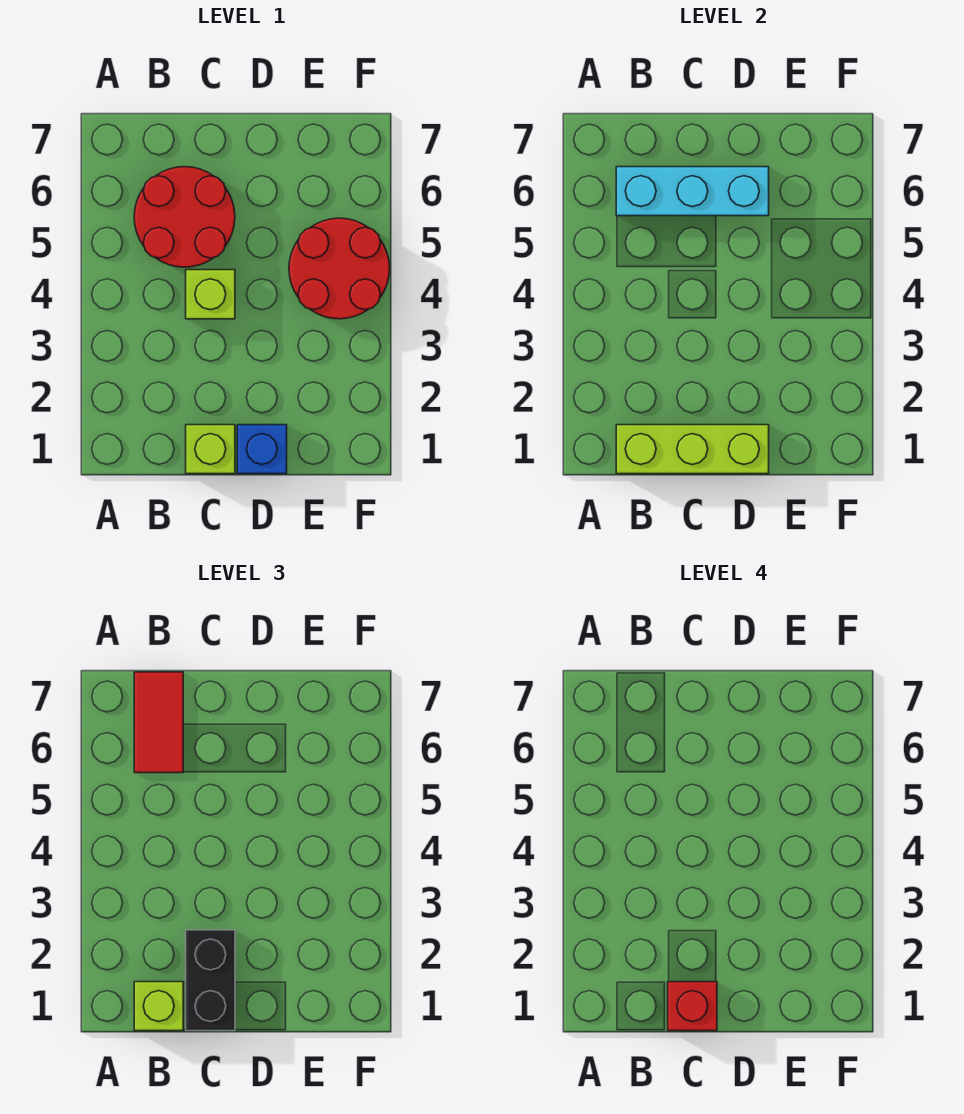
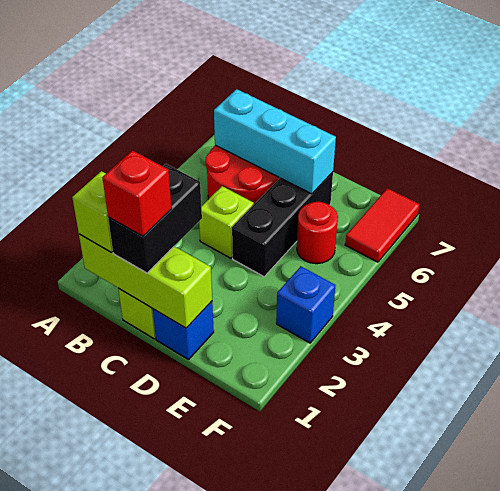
red 1x2 tile [134,672,183,773] -> red 1x2 tile moved to [345,188,420,262]
none -> black 1x3 brick [232,172,333,277]
red 2x2 round brick [289,218,390,319] -> red 1x1 round brick [297,202,338,264]
none -> blue 1x1 brick [276,266,335,343]

